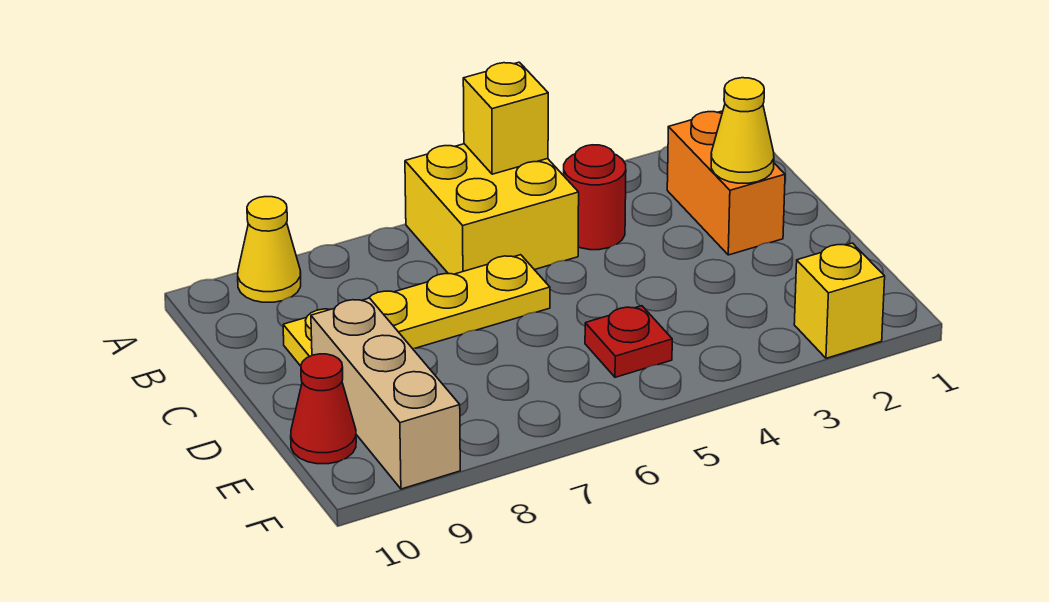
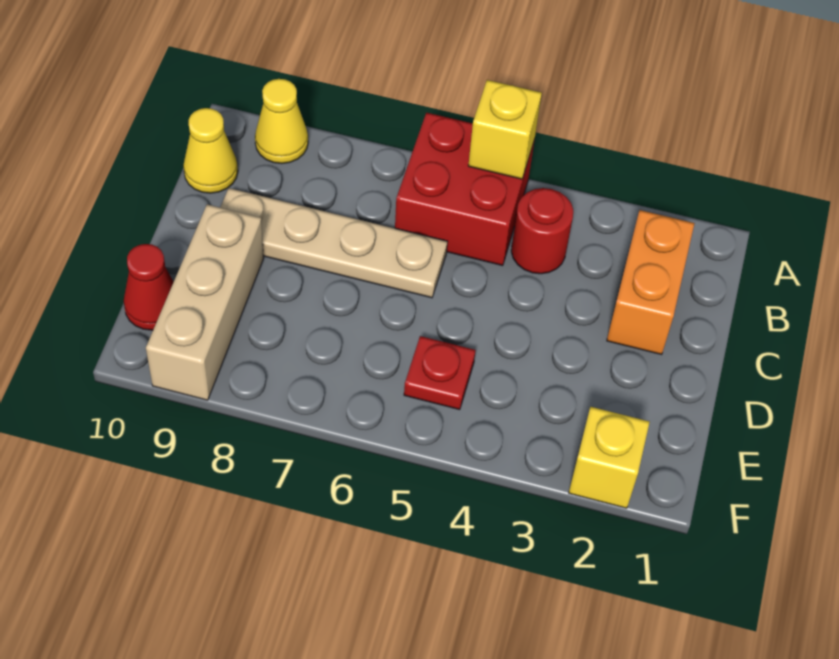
yellow 2x2 brick [405,144,579,274] -> red 2x2 brick [395,113,534,266]
yellow 1x1 cone [711,78,774,183] -> yellow 1x1 cone moved to [183,108,238,193]
yellow 1x4 plate [283,255,550,366] -> tan 1x4 plate [220,188,448,298]

